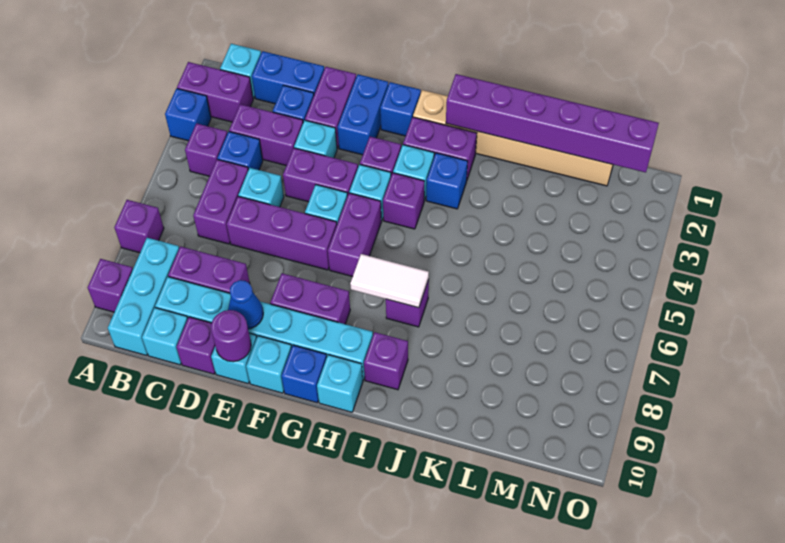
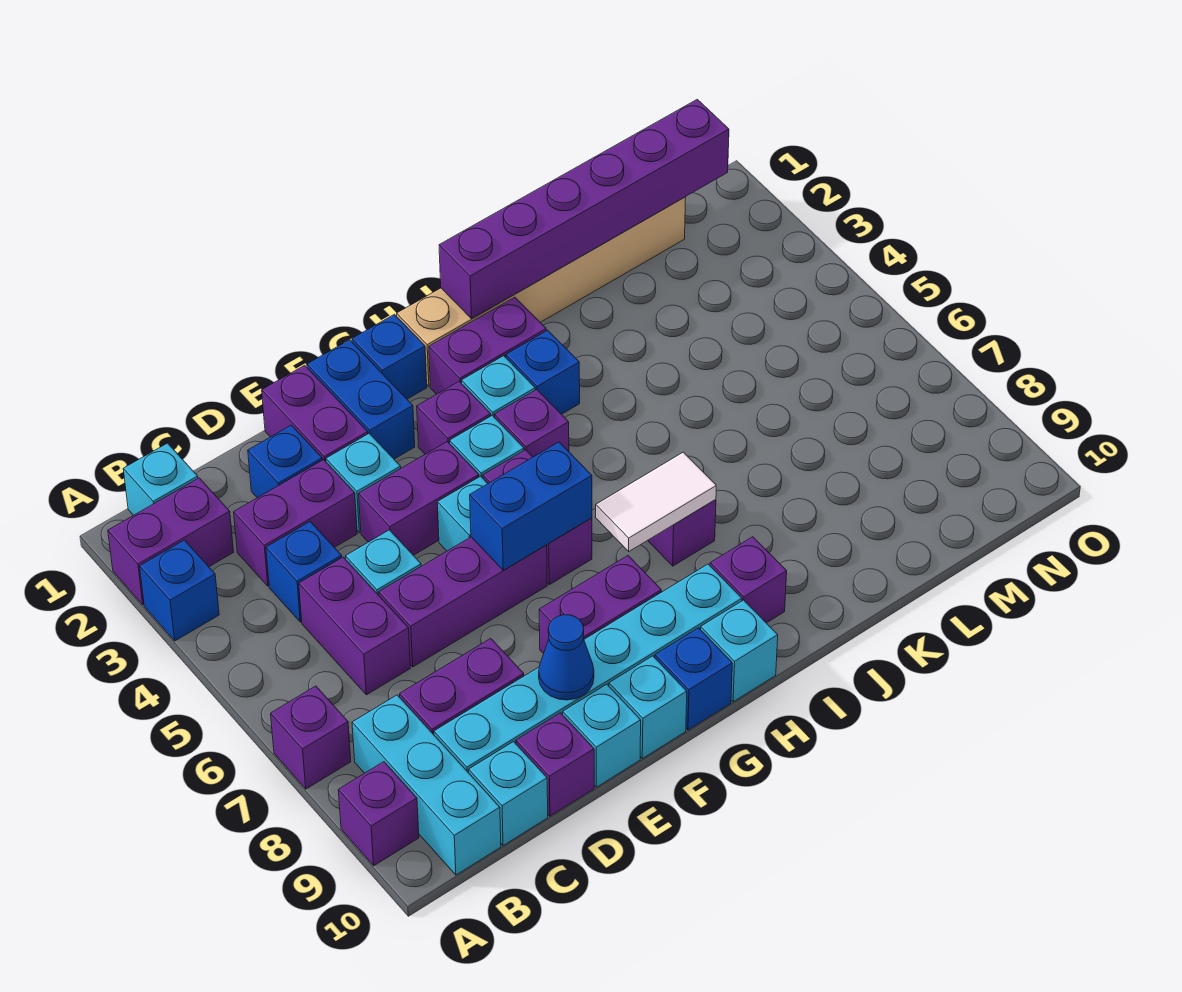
purple 1x1 brick [185,123,227,176] -> none
blue 1x2 brick [252,51,324,104] -> blue 1x2 brick moved to [470,442,592,571]
purple 1x1 round brick [211,310,251,362] -> none

